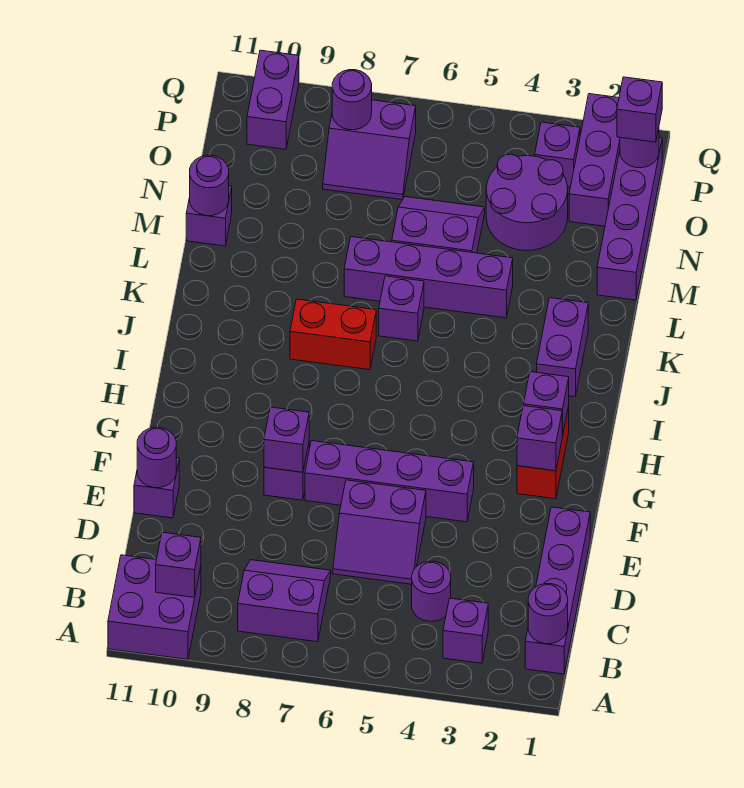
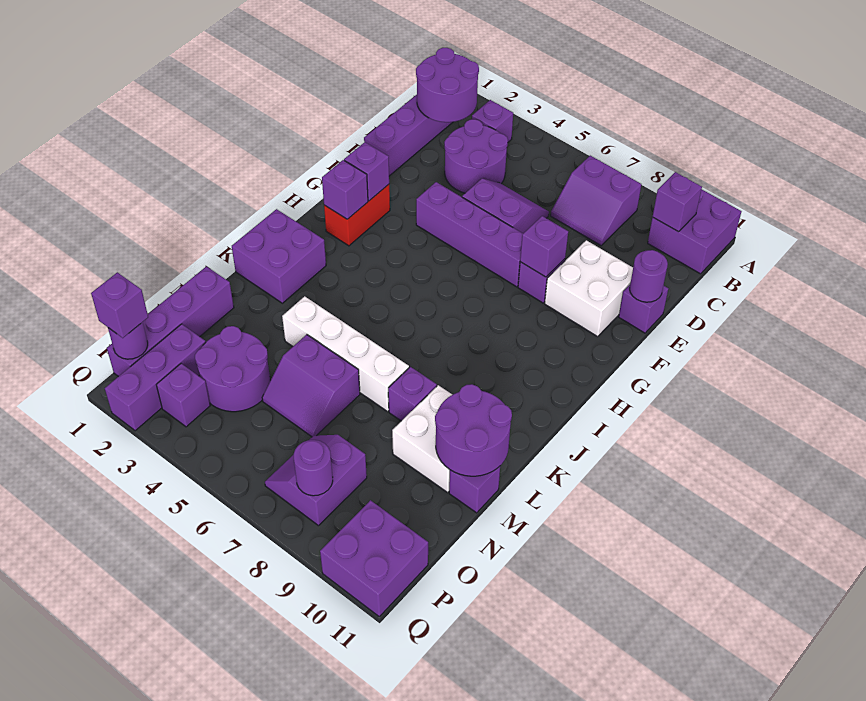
purple 1x1 round brick [528,584,568,644] -> purple 2x2 round brick [416,48,479,122]
purple 1x1 round brick [412,561,451,621] -> purple 2x2 round brick [444,119,508,193]
none -> white 2x2 brick [545,240,633,336]
purple 1x2 brick [537,298,588,397] -> purple 2x2 brick [232,209,326,303]
red 1x2 brick [290,299,376,370] -> none
purple 1x1 brick [379,276,424,341] -> purple 1x1 brick moved to [388,367,437,421]
purple 1x4 brick [344,237,513,318] -> white 1x4 brick [282,296,409,411]
none -> white 2x2 brick [392,385,452,492]
purple 1x1 round brick [190,155,229,216] -> purple 2x2 round brick [435,384,512,476]
purple 2x2 slope [323,100,416,200] -> purple 2x2 slope turned to [265,435,367,526]
purple 1x2 brick [247,50,299,149] -> purple 2x2 brick [320,500,428,616]

